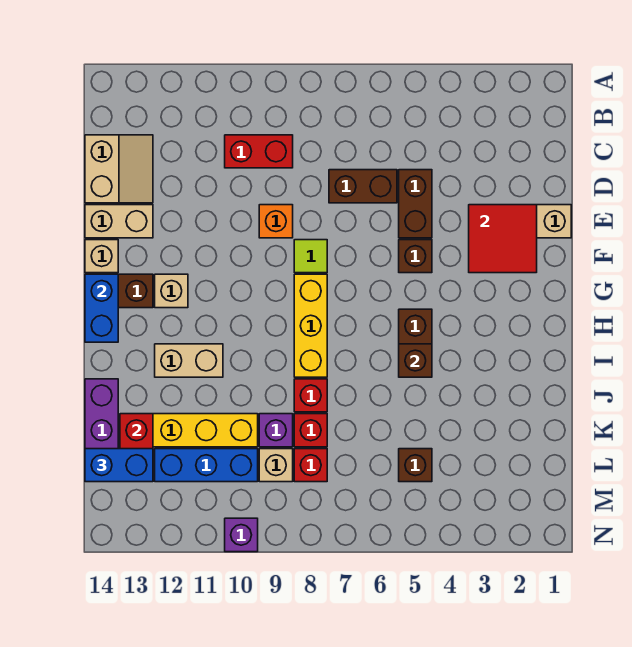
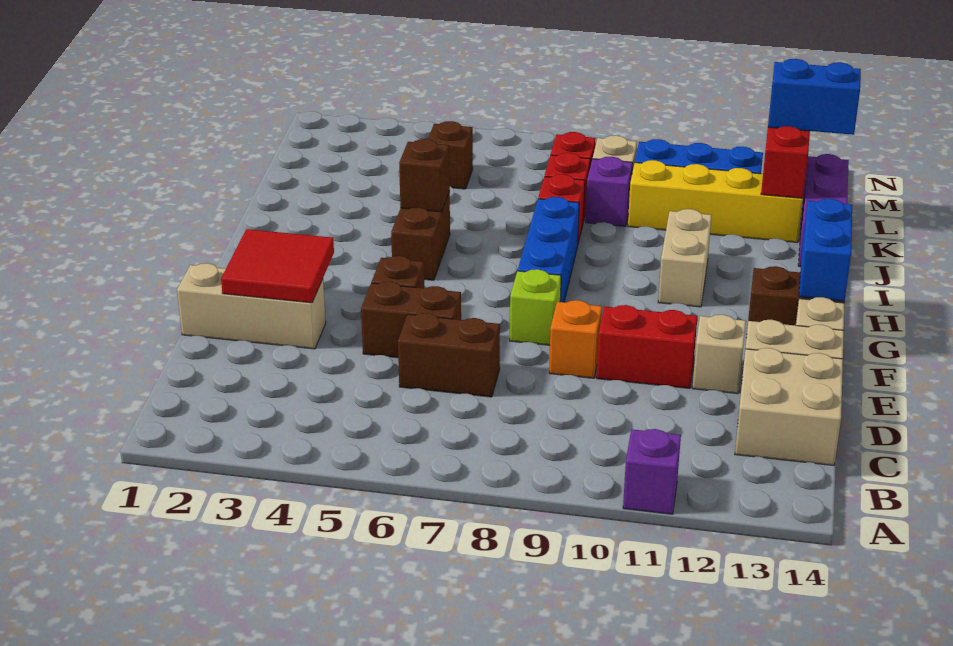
red 1x2 brick [225,135,293,168] -> red 1x2 brick moved to [597,305,698,389]
tan 2x2 slope [85,135,153,203] -> tan 2x2 brick [735,348,843,465]
brown 1x2 brick [399,170,432,238] -> brown 1x2 brick turned to [361,282,461,358]
lime 1x1 tile [294,240,327,273] -> lime 1x1 brick [510,269,561,345]
yellow 1x3 brick [294,274,327,377] -> blue 1x3 brick [518,197,579,302]
tan 1x1 brick [155,274,188,308] -> tan 1x1 brick moved to [692,315,746,394]
tan 1x2 brick [155,344,223,377] -> tan 1x2 brick turned to [658,209,712,307]
purple 1x1 brick [225,518,258,552] -> purple 1x1 brick moved to [623,429,681,514]

